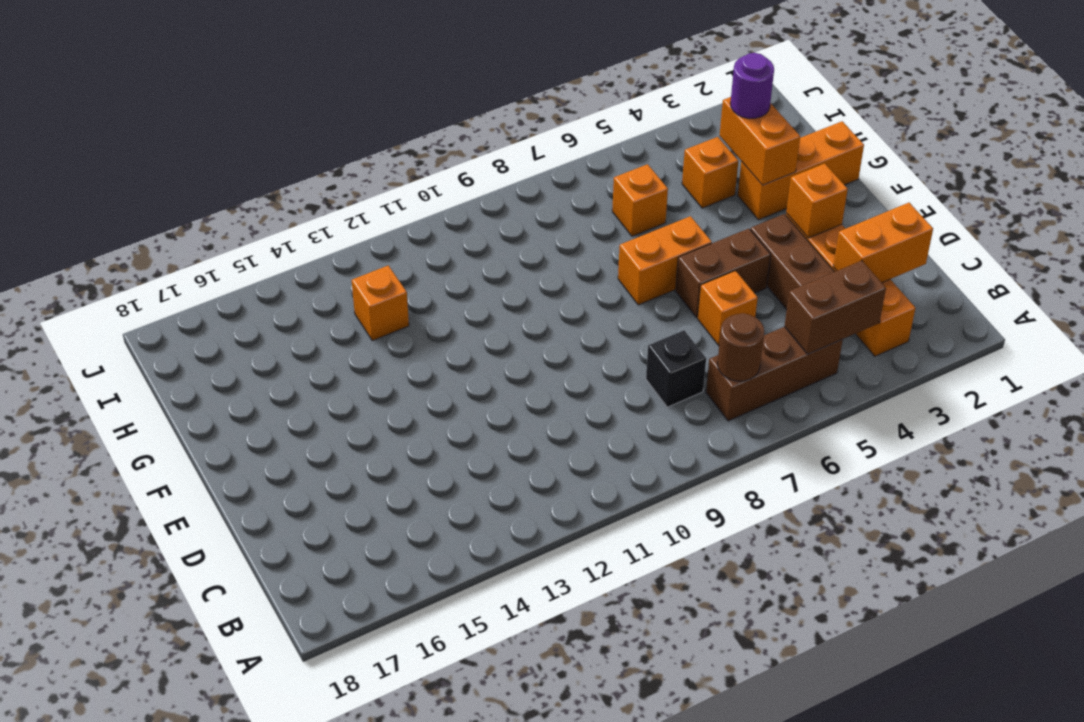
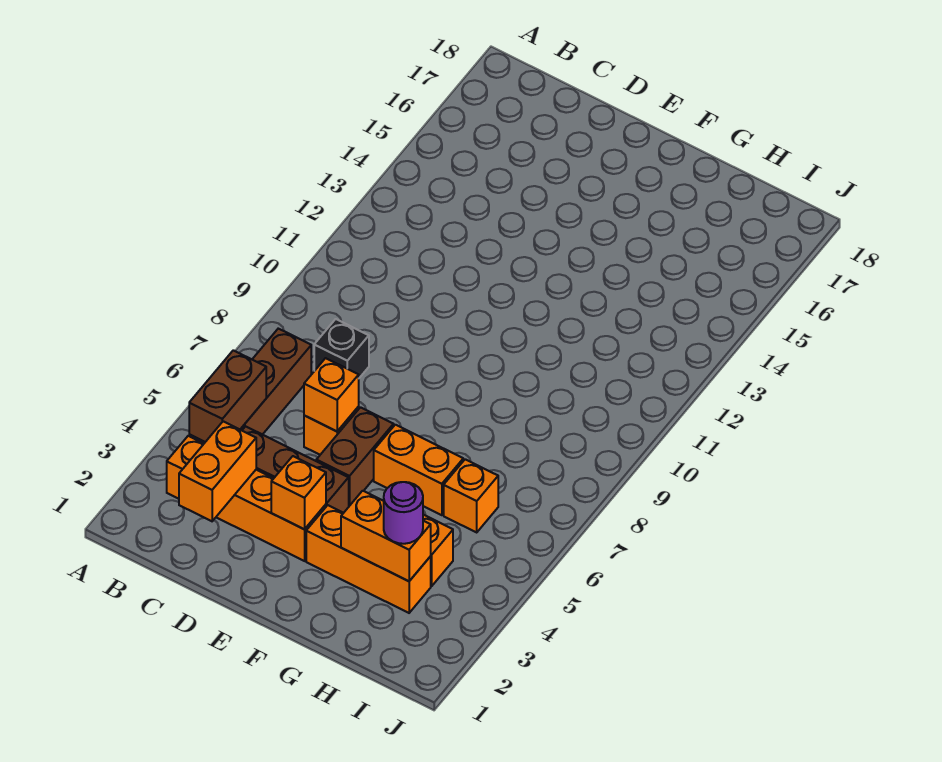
brown 1x1 round brick [717,313,764,381] -> none
orange 1x2 brick [618,216,712,305] -> orange 1x2 brick turned to [374,425,463,515]
orange 1x3 brick [738,121,864,220] -> orange 1x3 brick turned to [306,505,431,613]
orange 1x1 brick [352,265,409,341] -> orange 1x1 brick moved to [304,358,359,431]

